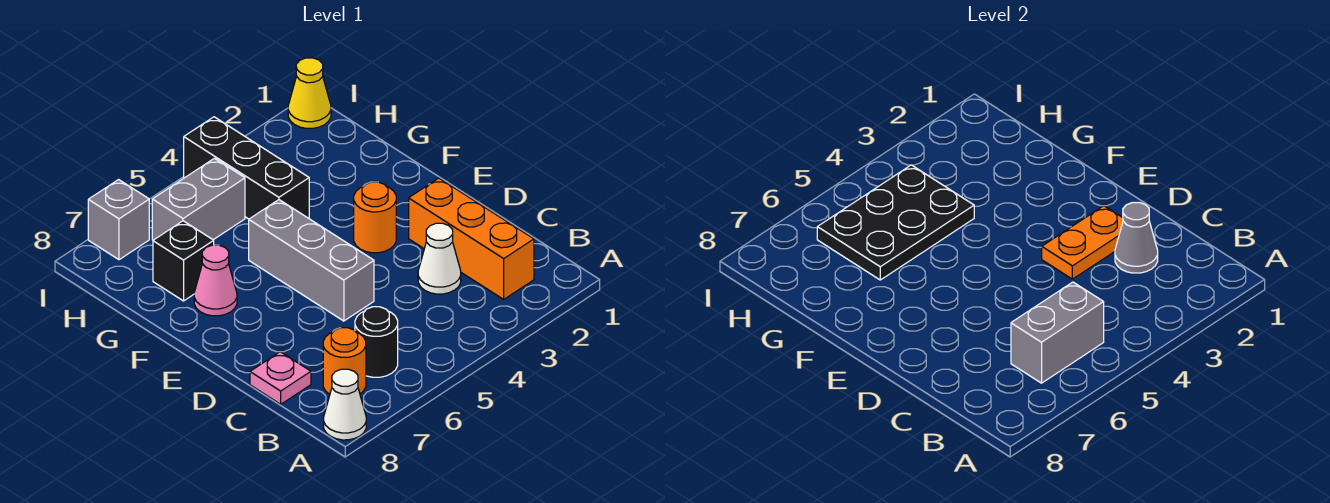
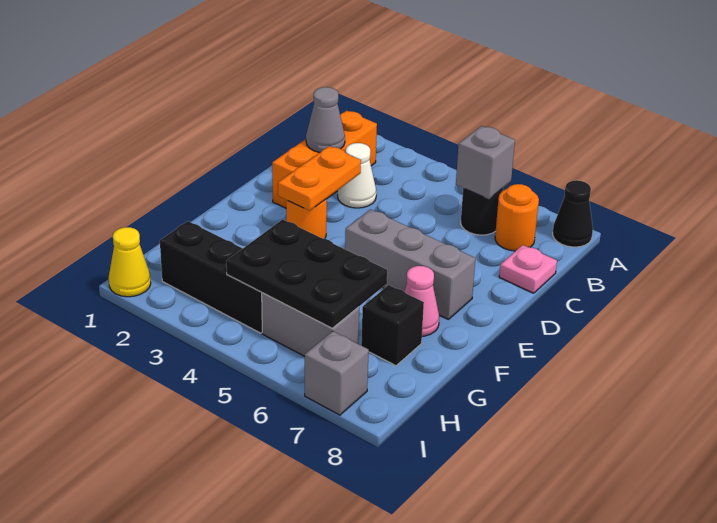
white 1x1 cone [324,369,366,440] -> black 1x1 cone [553,180,593,247]
grey 1x2 brick [1011,282,1104,383] -> grey 1x1 brick [456,126,515,199]
orange 1x2 plate [1042,206,1123,279] -> orange 1x2 plate turned to [278,146,361,211]
grey 1x3 brick [249,200,374,321] -> grey 1x3 brick turned to [345,209,475,320]
black 1x3 brick [184,117,309,219] -> black 1x3 brick turned to [160,221,262,333]

